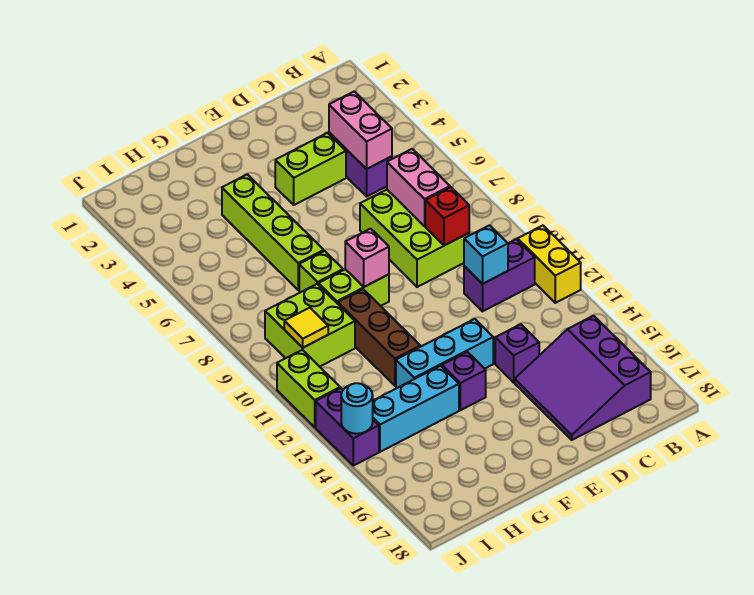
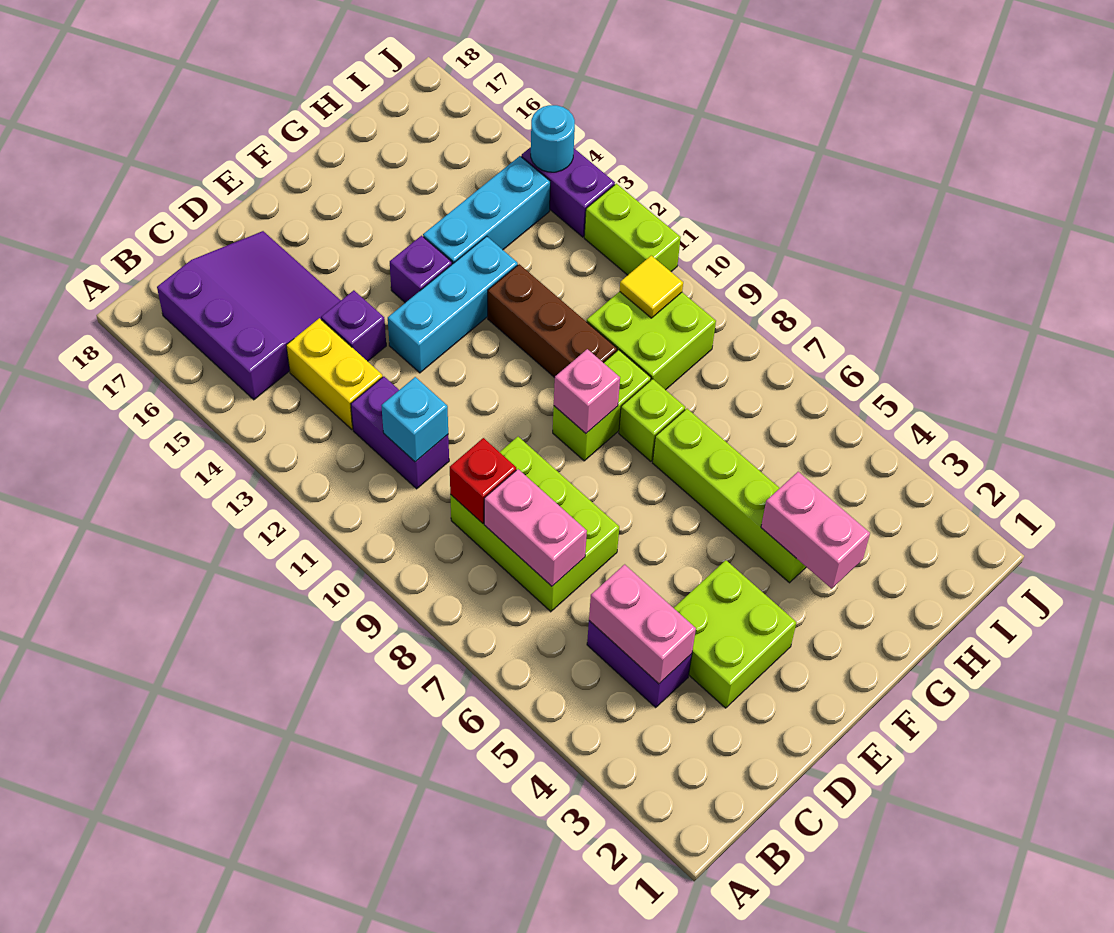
yellow 1x2 brick [518,226,581,303] -> yellow 1x2 brick moved to [286,318,383,429]
purple 1x2 brick [464,239,535,311] -> purple 1x2 brick turned to [351,377,449,489]
lime 1x2 brick [275,133,346,205] -> lime 2x2 brick [674,560,796,708]
none -> pink 1x2 brick [761,472,870,589]

